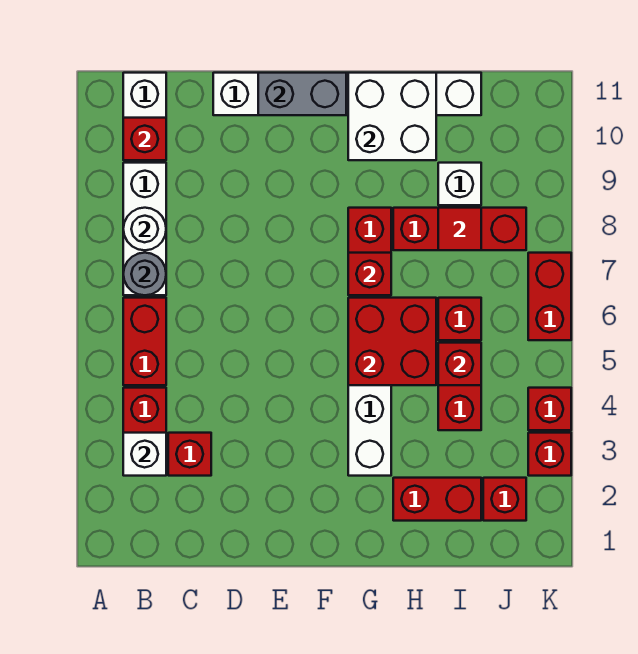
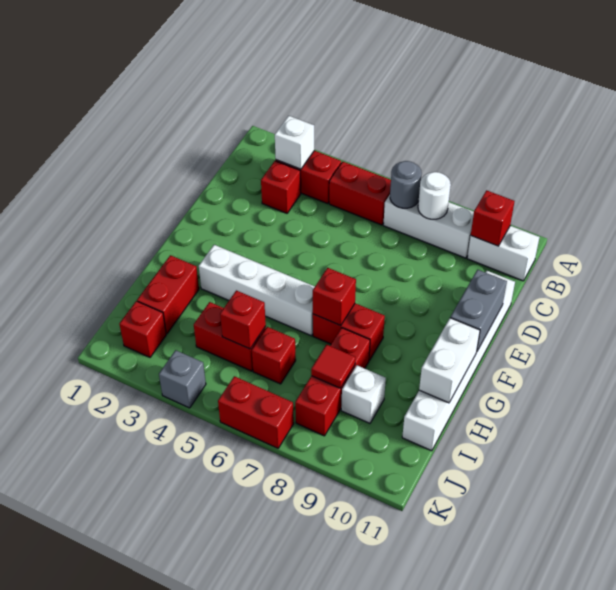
red 2x2 brick [348,298,436,385] -> none
white 2x2 brick [348,73,436,160] -> white 1x2 brick [419,318,480,403]
red 1x1 brick [528,433,571,476] -> none
red 1x1 brick [528,388,571,430] -> grey 1x1 brick [159,350,206,408]

